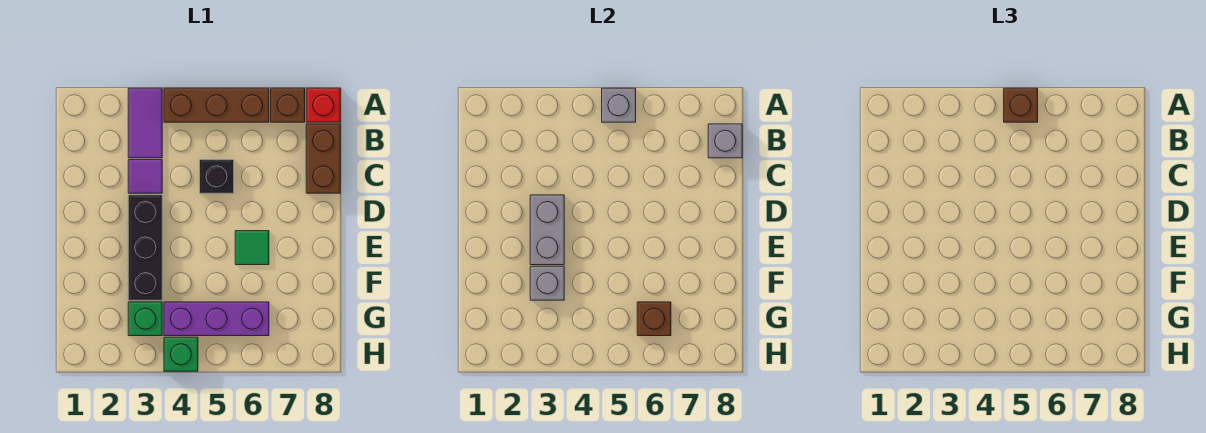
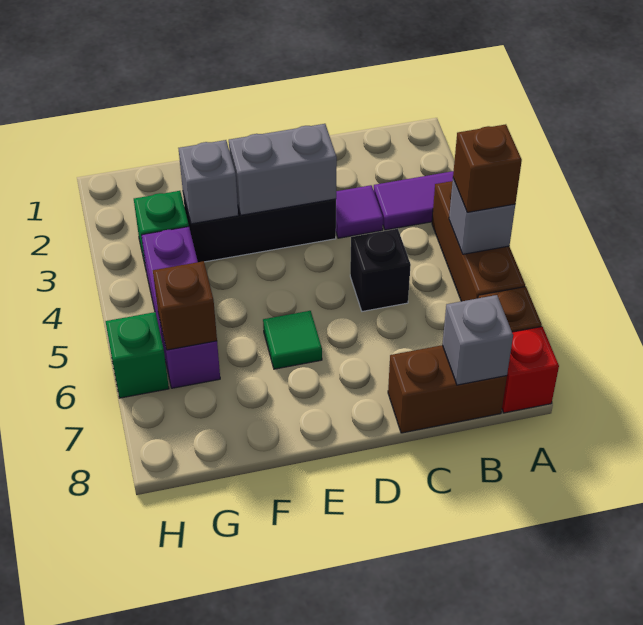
green 1x1 brick [164,337,198,371] -> green 1x1 brick moved to [106,312,169,398]

